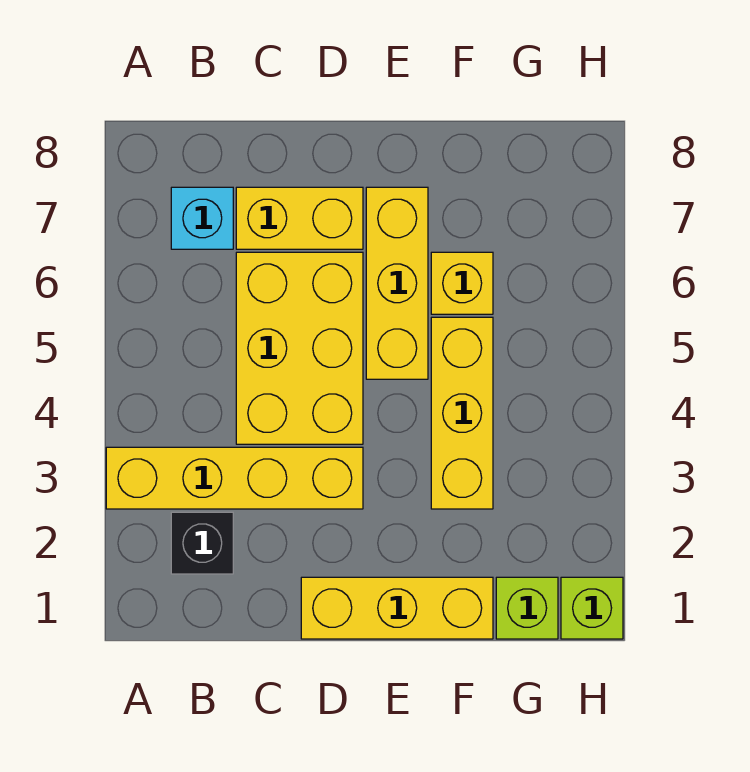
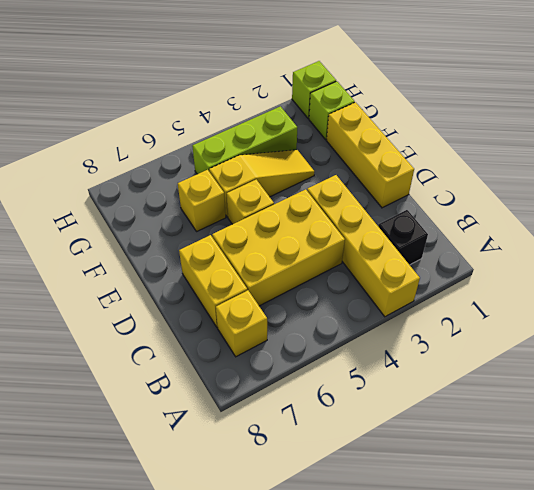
cyan 1x1 brick [171,187,233,249] -> yellow 1x1 brick [216,290,267,357]
yellow 1x3 brick [366,187,428,379] -> yellow 1x1 brick [227,180,274,224]
yellow 1x3 brick [431,317,493,509] -> yellow 1x3 slope [209,150,314,217]
none -> lime 1x3 brick [192,106,297,174]

